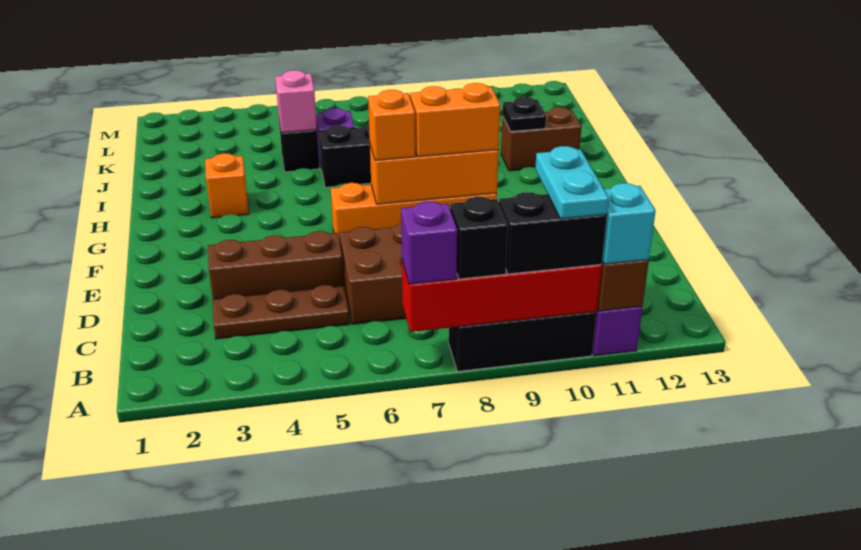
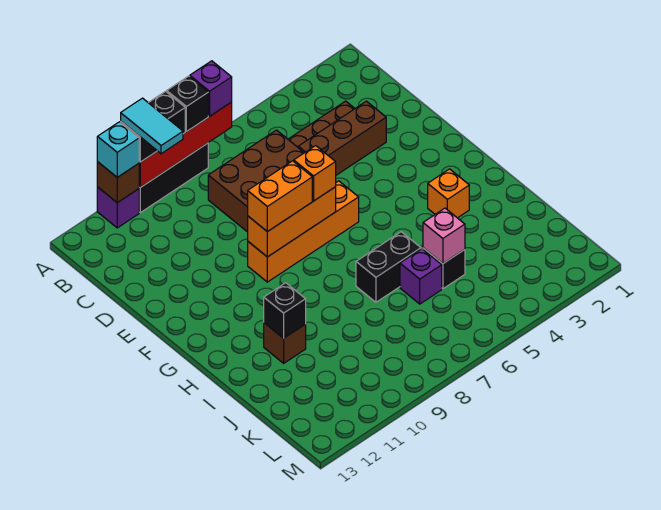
cyan 1x2 plate [535,146,609,219] -> cyan 1x2 tile [121,98,183,154]
brown 1x2 brick [501,107,581,171] -> brown 1x1 brick [264,323,306,363]
black 1x1 plate [502,97,546,132] -> black 1x1 brick [264,283,306,338]

